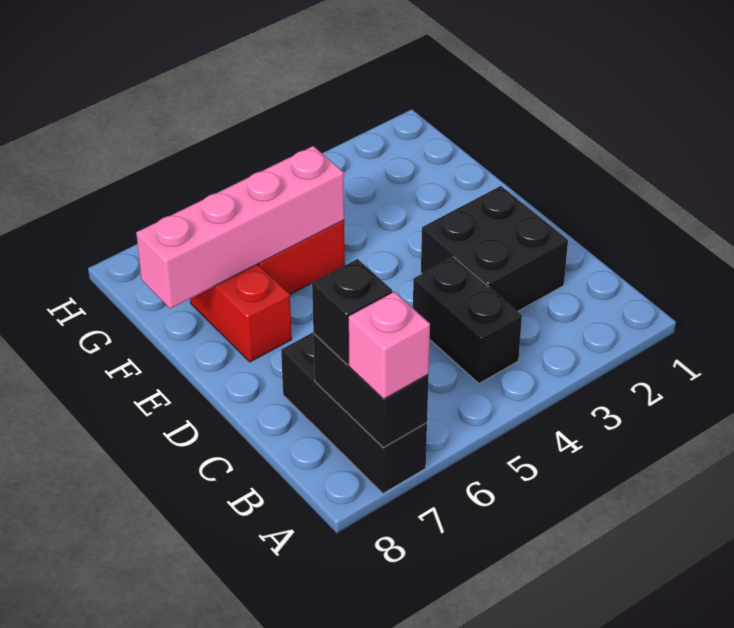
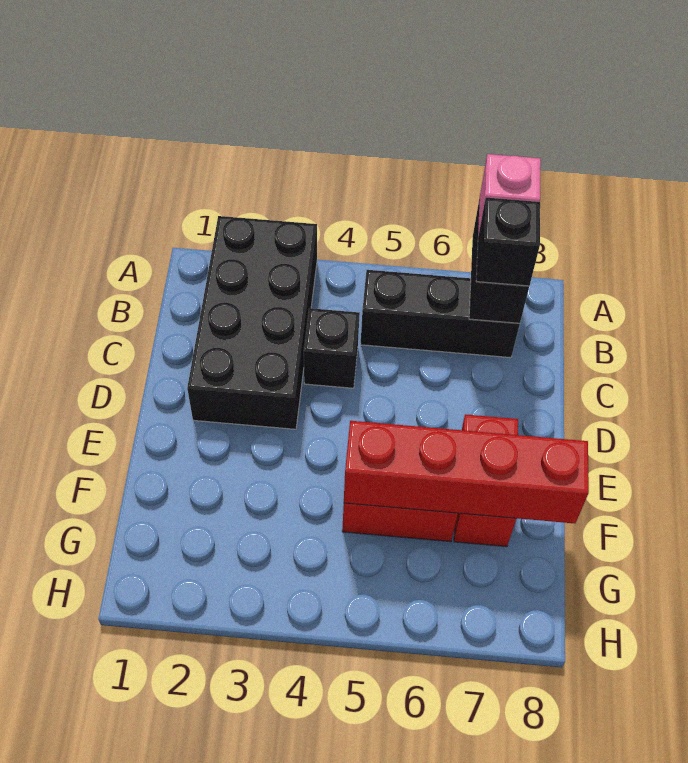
black 1x3 brick [281,333,427,493] -> black 1x3 brick turned to [360,270,520,358]
black 1x2 brick [413,257,522,384] -> black 1x1 brick [304,308,360,388]
black 2x2 brick [421,186,568,311] -> black 2x4 brick [187,216,317,429]
pink 1x4 brick [136,146,344,309] -> red 1x4 brick [344,421,589,523]

